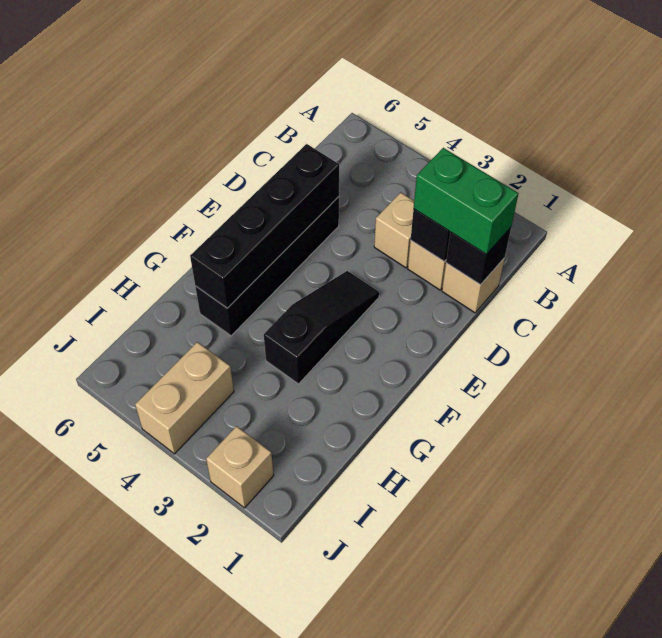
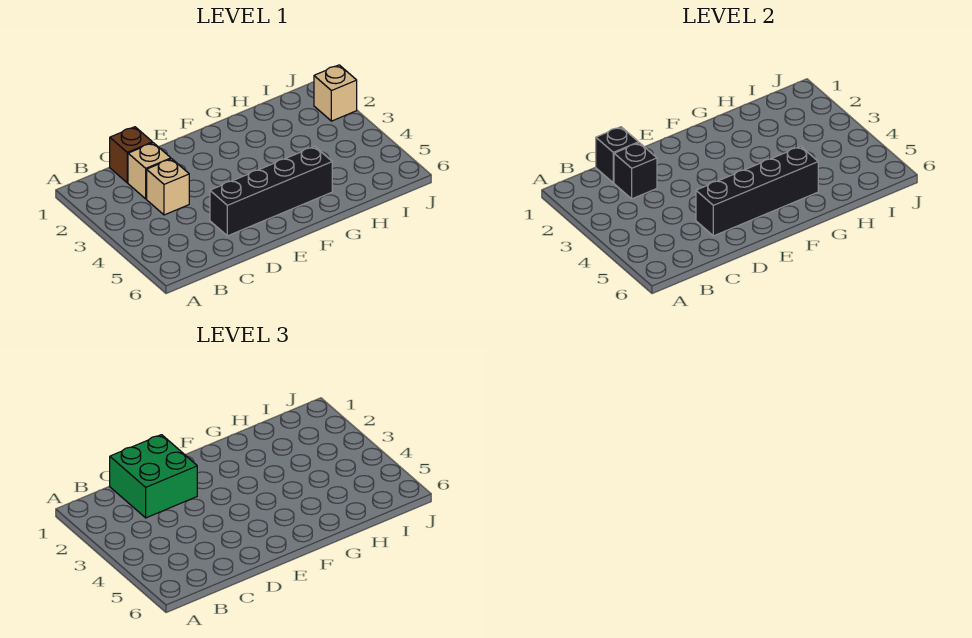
tan 1x1 brick [442,258,505,313] -> brown 1x1 brick [110,127,153,183]
green 1x2 brick [414,148,518,254] -> green 2x2 brick [110,435,197,518]
black 1x3 slope [264,271,379,384] -> none
tan 1x2 brick [135,342,234,454] -> none

